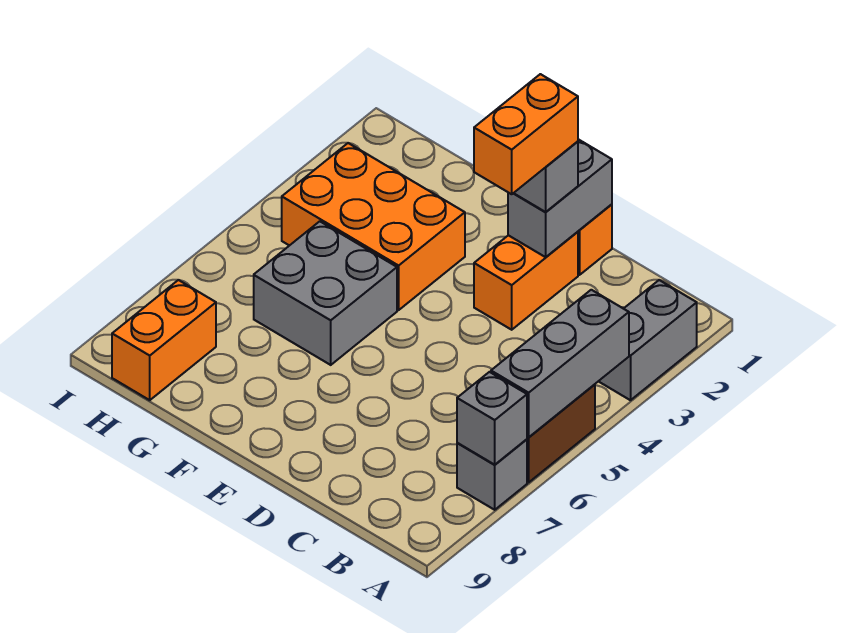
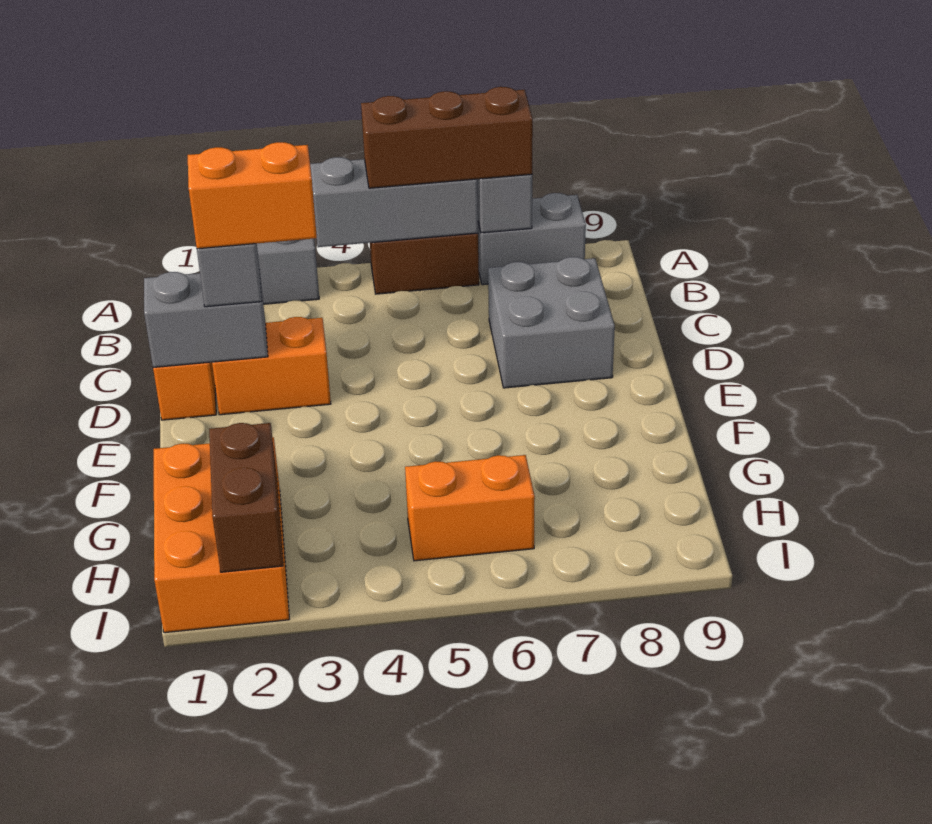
none -> brown 1x3 brick [361,87,533,188]
grey 1x1 brick [457,439,527,510] -> grey 1x2 brick [478,193,586,285]
orange 2x3 brick [282,143,465,310] -> orange 2x3 brick moved to [154,437,289,633]
grey 2x2 brick [254,221,397,365] -> grey 2x2 brick moved to [488,257,615,388]
none -> brown 1x2 brick [209,423,283,572]
orange 1x2 brick [112,280,216,400] -> orange 1x2 brick moved to [405,455,535,561]

